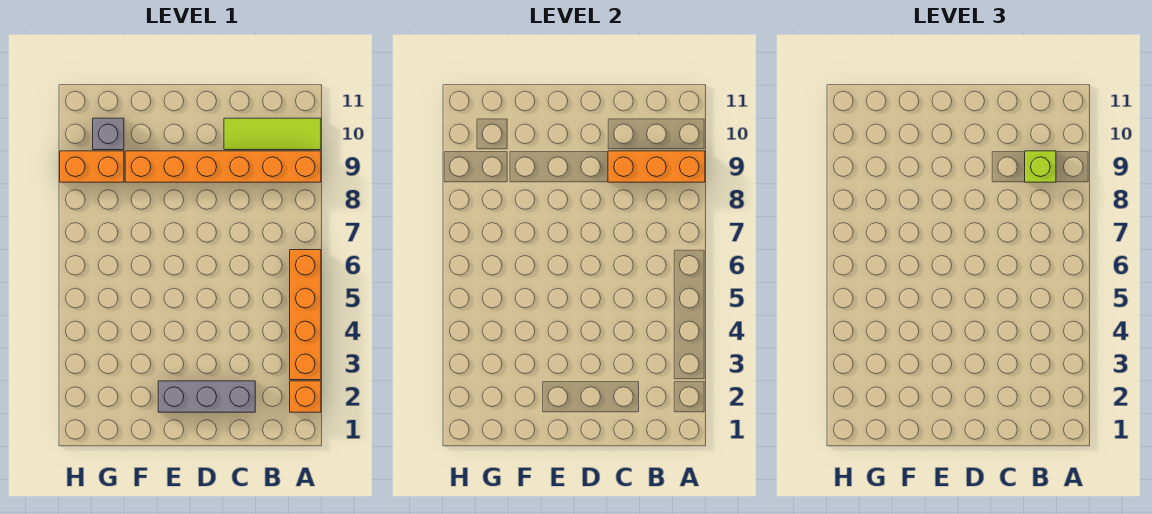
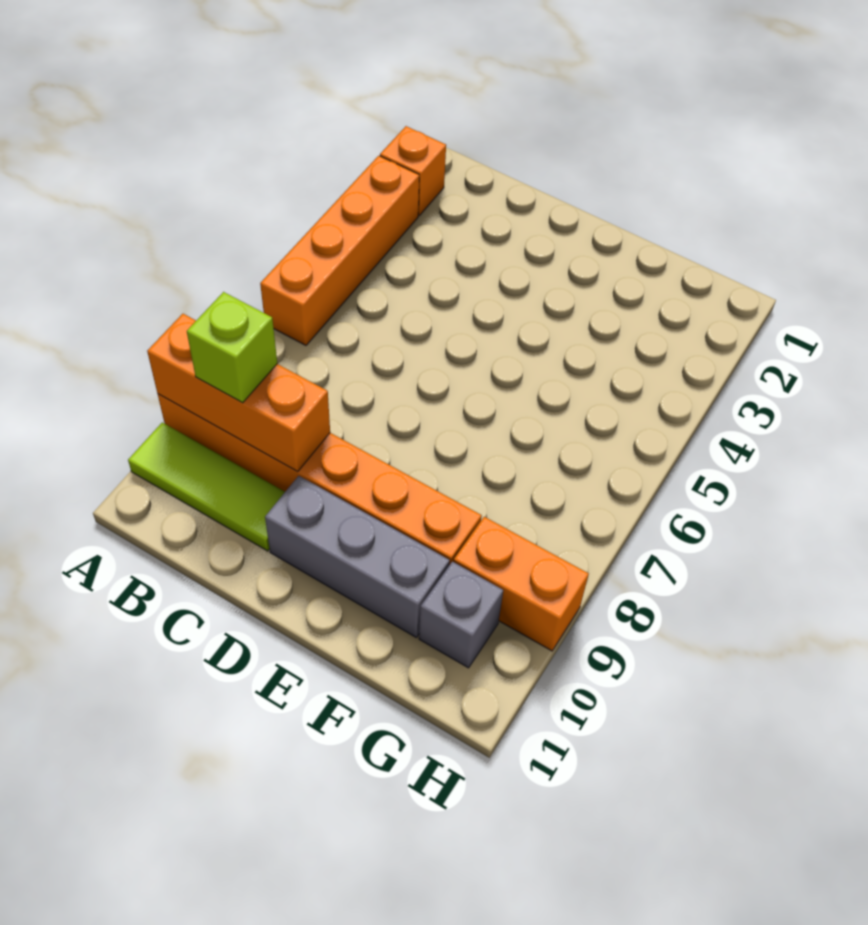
grey 1x3 brick [158,381,255,412] -> grey 1x3 brick moved to [265,476,450,638]

